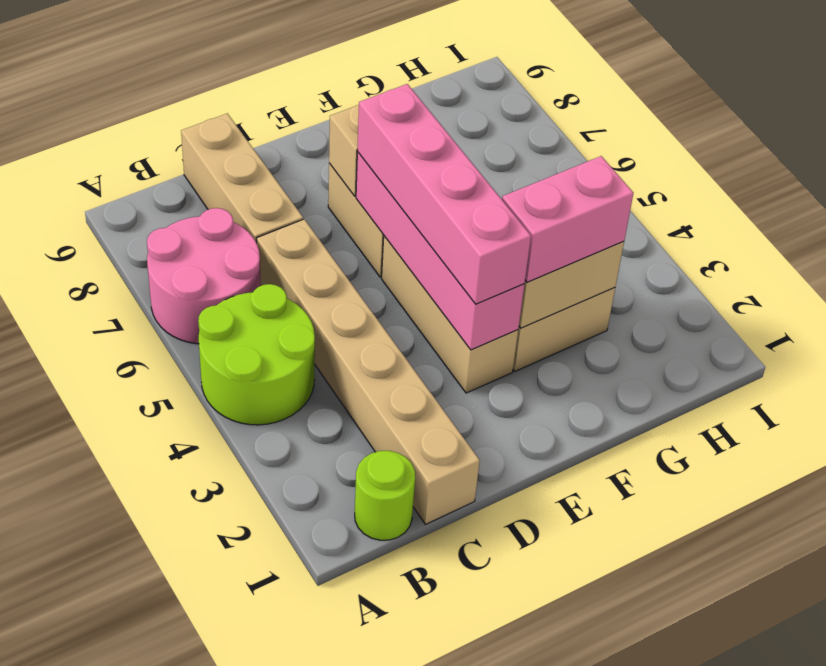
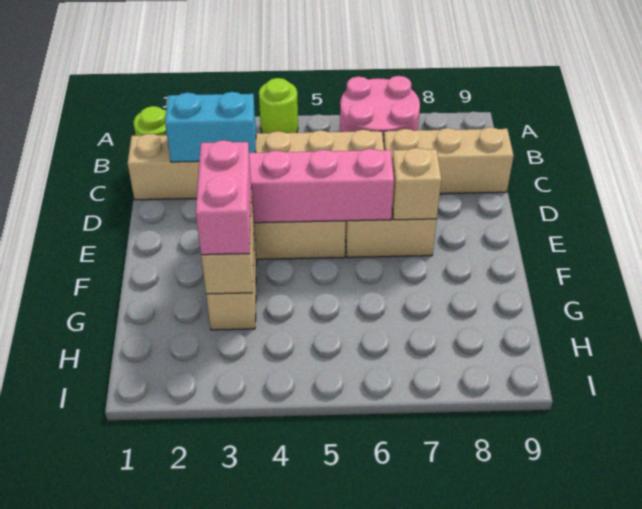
lime 2x2 round brick [198,284,315,425] -> lime 1x1 round brick [259,78,298,133]
none -> cyan 1x2 brick [165,92,256,162]
pink 1x4 brick [357,84,531,304] -> none

